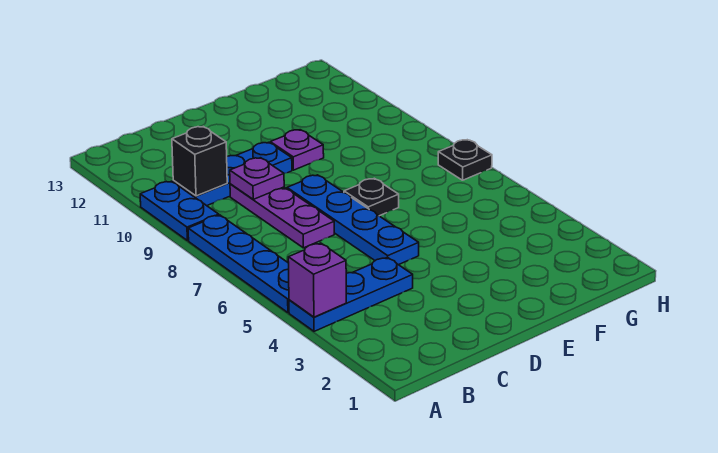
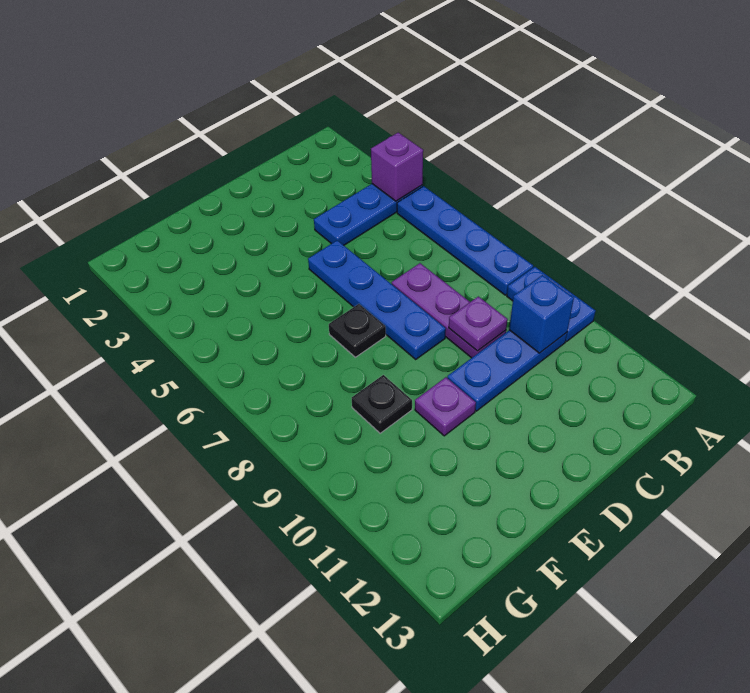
black 1x1 brick [172,127,227,196] -> blue 1x1 brick [509,275,574,353]
black 1x1 plate [438,140,492,180] -> black 1x1 plate moved to [352,375,412,433]

